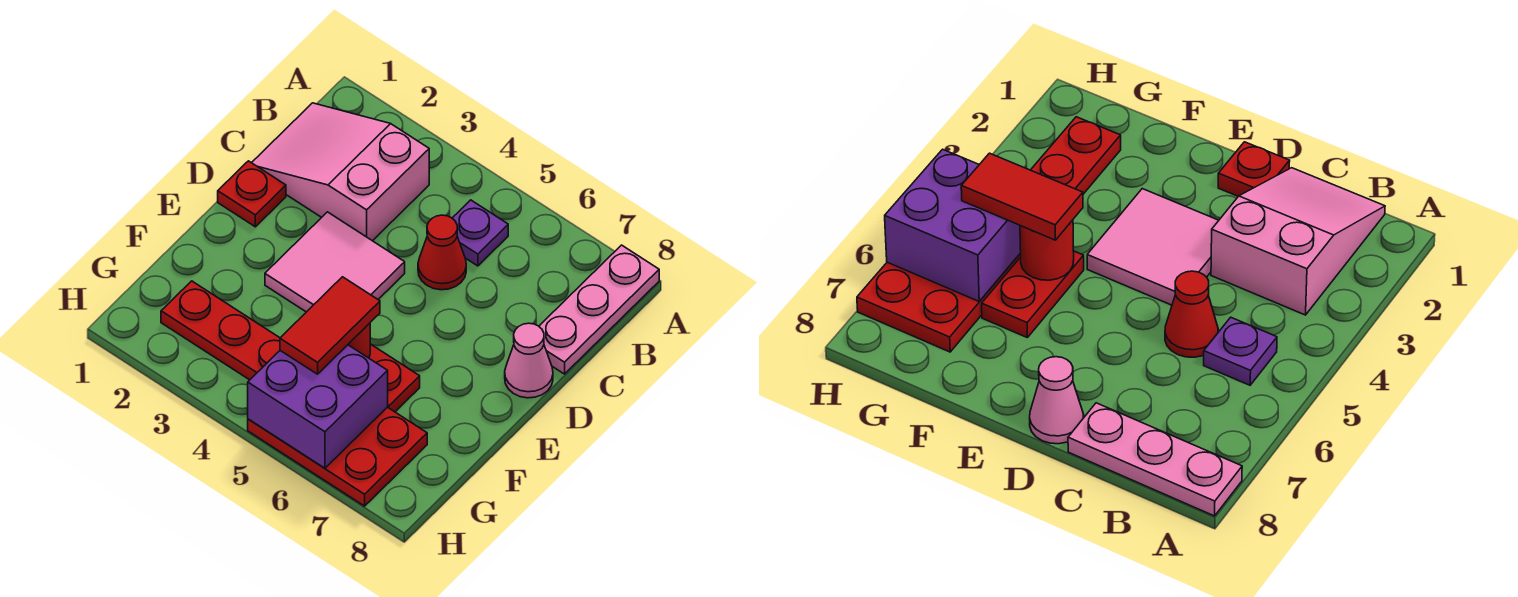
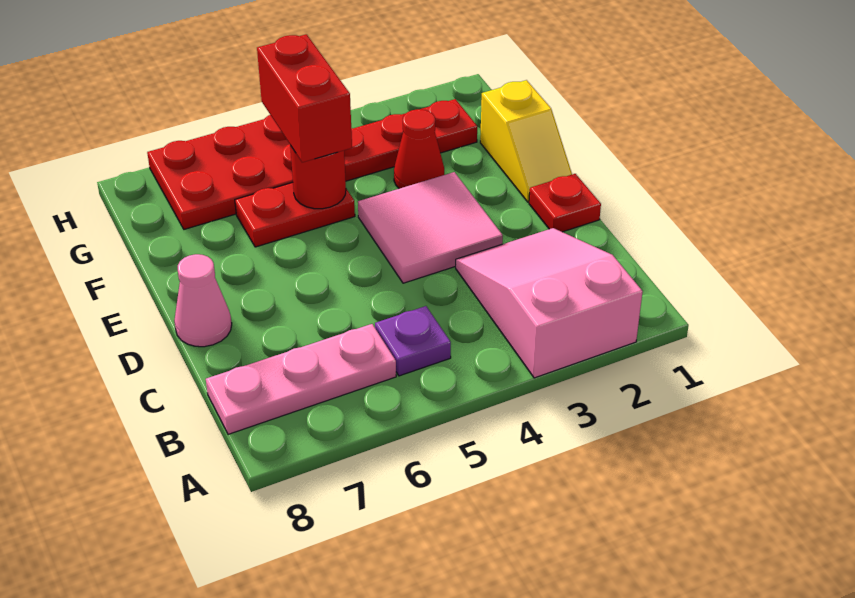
pink 1x3 plate [539,245,659,374] -> pink 1x3 plate turned to [206,324,396,434]
pink 2x3 slope [252,103,429,241] -> pink 2x3 slope turned to [456,228,643,378]
red 1x1 cone [418,215,466,290] -> red 1x1 cone moved to [394,109,444,189]
none -> yellow 1x2 slope [480,80,572,202]
red 1x2 tile [280,277,380,374] -> red 1x2 brick [257,34,352,162]
purple 2x2 brick [248,345,388,468] -> none

